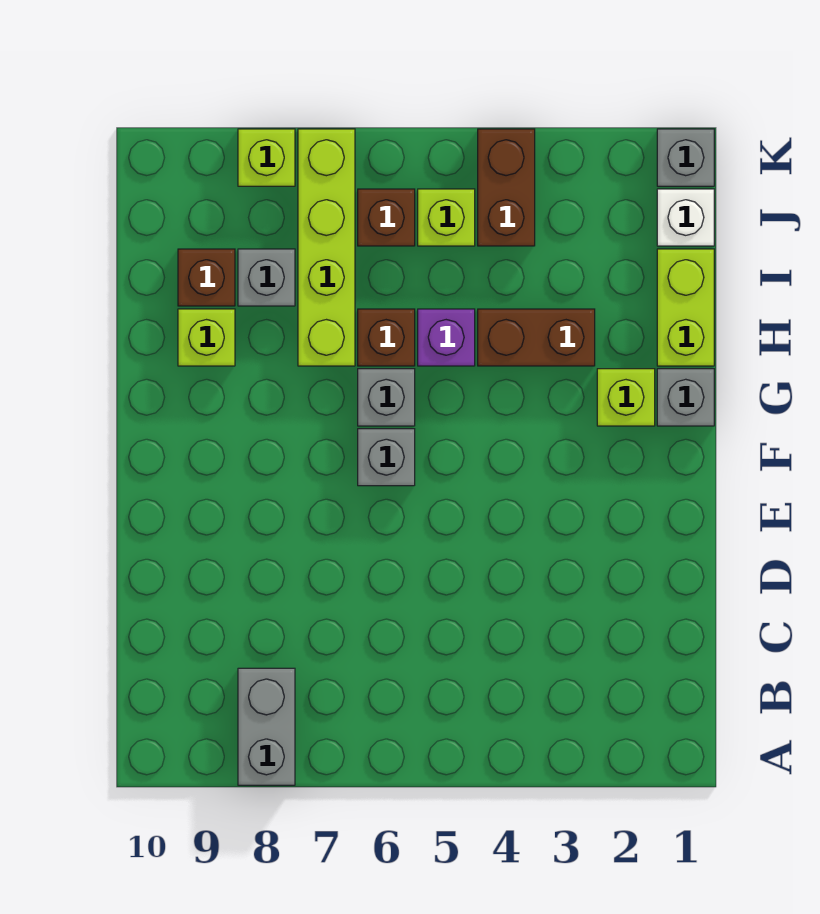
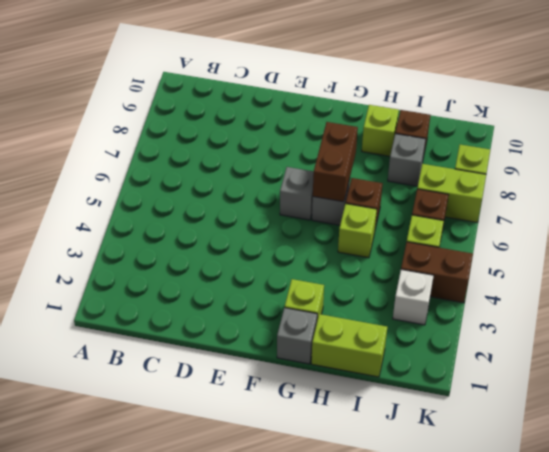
grey 1x2 brick [238,668,295,785] -> none
brown 1x2 brick [478,309,595,366] -> brown 1x2 brick moved to [313,122,358,202]
purple 1x1 brick [418,309,475,366] -> lime 1x1 brick [338,204,377,258]
lime 1x4 brick [298,129,355,366] -> lime 1x2 brick [417,164,486,222]
white 1x1 brick [657,189,714,246] -> white 1x1 brick moved to [393,270,434,325]
grey 1x1 brick [657,129,714,186] -> none

